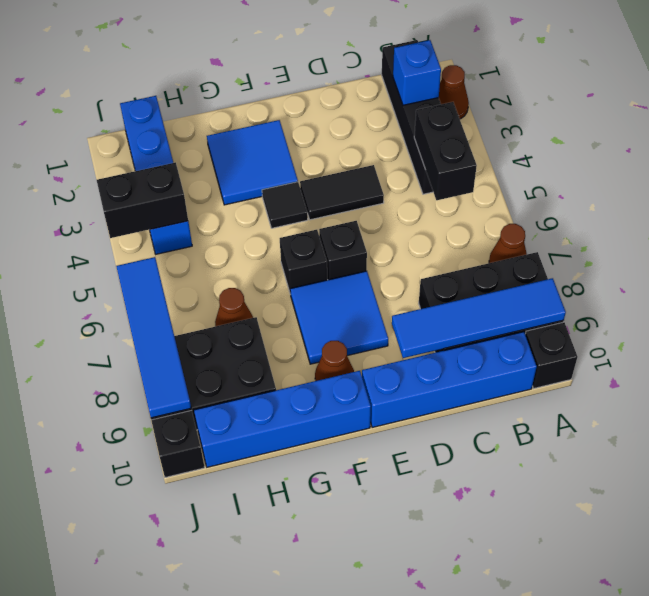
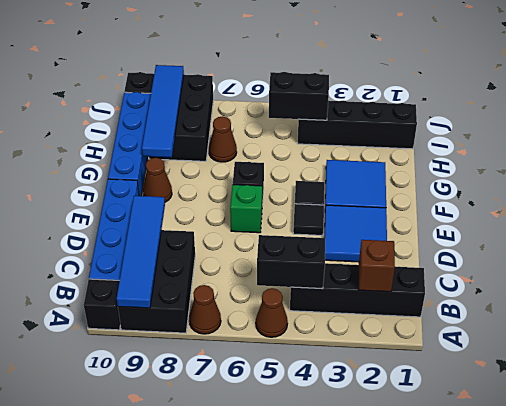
brown 1x1 cone [439,65,469,119] -> brown 1x1 cone moved to [256,288,288,337]
blue 1x1 brick [393,40,441,105] -> brown 1x1 brick [359,240,395,292]
black 1x2 tile [300,165,384,220] -> black 1x1 tile [293,204,324,235]
black 1x1 brick [319,221,367,280] -> green 1x1 brick [230,185,262,233]
blue 2x2 tile [290,271,388,364] -> blue 2x2 tile moved to [325,205,387,262]
blue 1x4 brick [120,96,192,254] -> black 1x4 brick [297,101,417,149]
black 1x2 brick [97,162,188,238] -> black 1x2 brick turned to [269,72,329,120]
blue 1x4 tile [116,257,191,418] -> blue 1x4 tile turned to [142,65,184,157]

